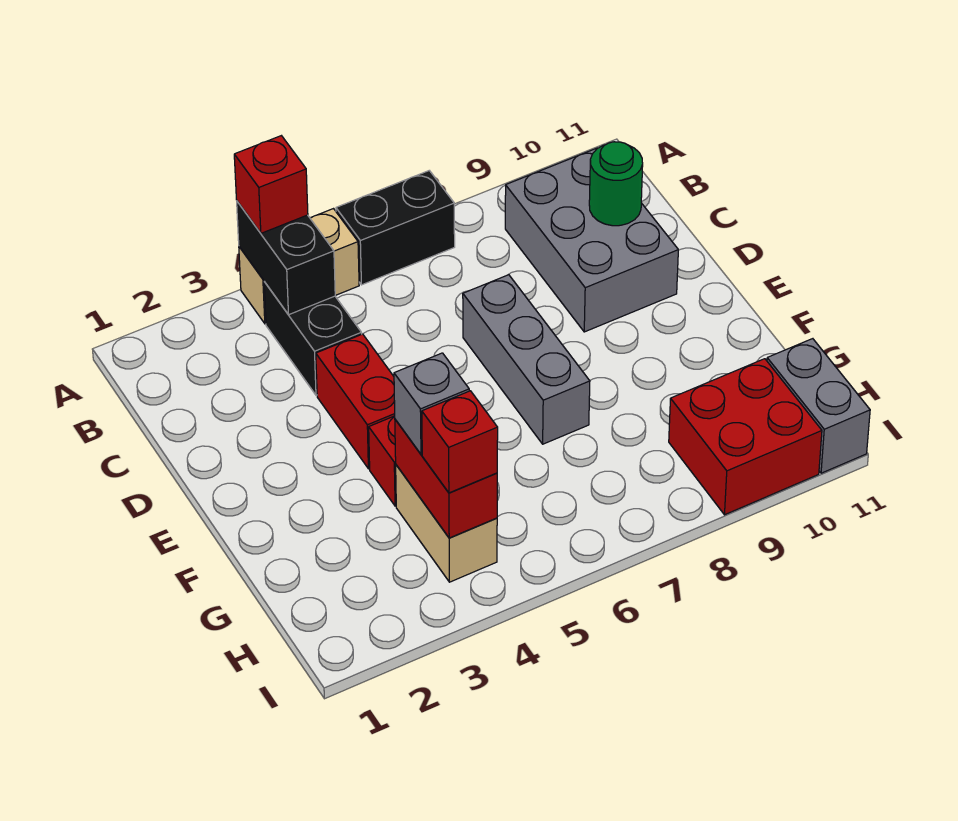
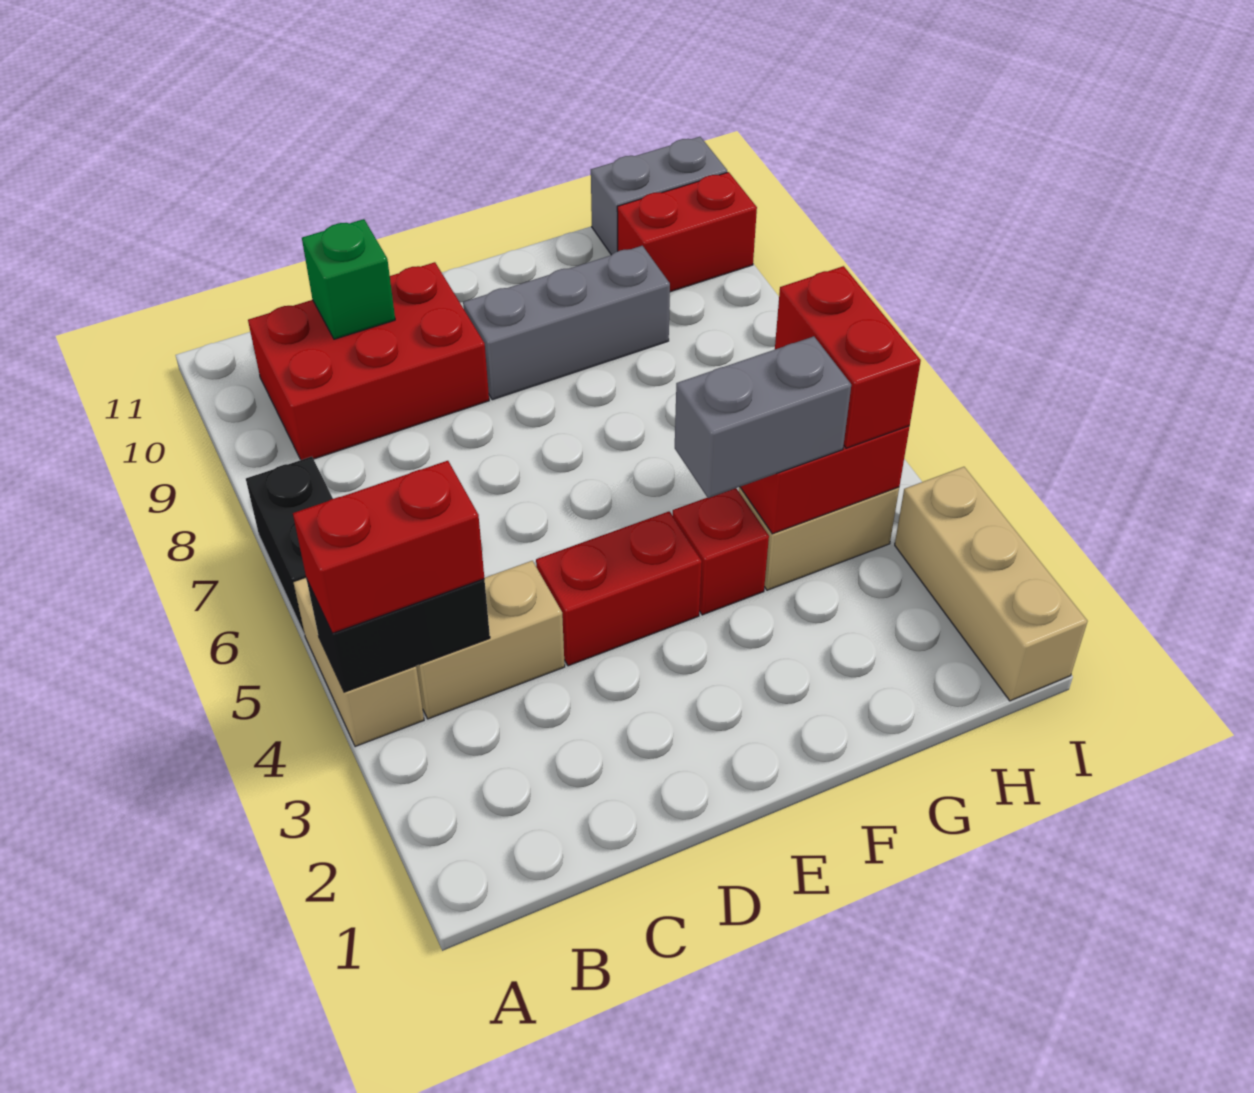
red 1x1 brick [234,136,308,233] -> red 1x2 brick [293,461,484,633]
black 1x2 brick [264,282,362,395] -> tan 1x2 brick [416,561,565,719]
grey 2x3 brick [505,148,678,332] -> red 2x3 brick [248,262,489,460]
green 1x1 round brick [589,142,643,226] -> green 1x1 brick [302,219,395,339]
grey 1x3 brick [463,275,590,444] -> grey 1x3 brick moved to [463,246,670,400]
grey 1x1 brick [394,353,469,454] -> grey 1x2 brick [675,336,851,498]
red 1x1 brick [422,391,498,493] -> red 1x2 brick [775,266,921,448]
red 2x2 brick [669,359,822,515] -> red 1x2 brick [617,172,757,292]
none -> tan 1x3 brick [895,467,1088,701]

